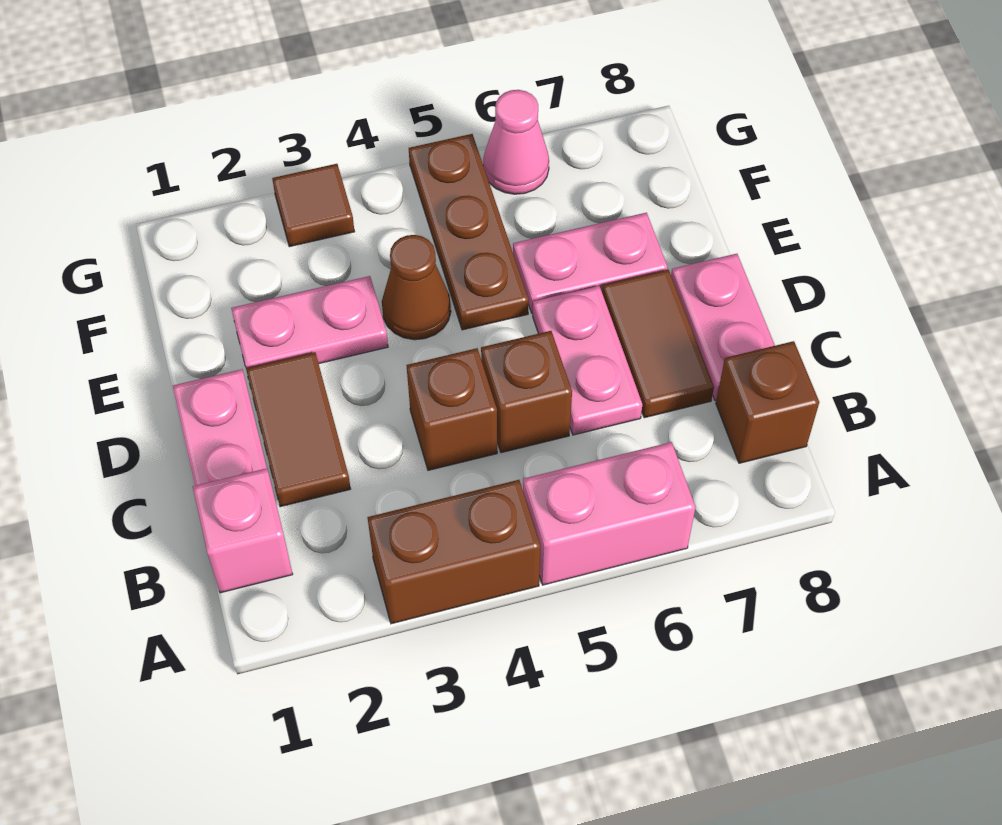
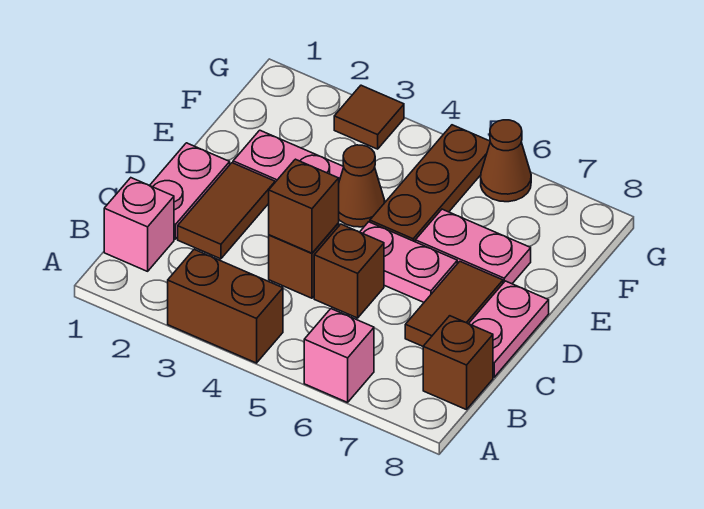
pink 1x2 brick [523,442,696,585] -> pink 1x1 brick [304,309,374,402]
none -> brown 1x1 brick [269,159,339,253]
pink 1x2 plate [533,286,642,435] -> pink 1x2 plate turned to [360,222,457,302]
pink 1x1 cone [483,90,549,194] -> brown 1x1 cone [481,120,531,202]

